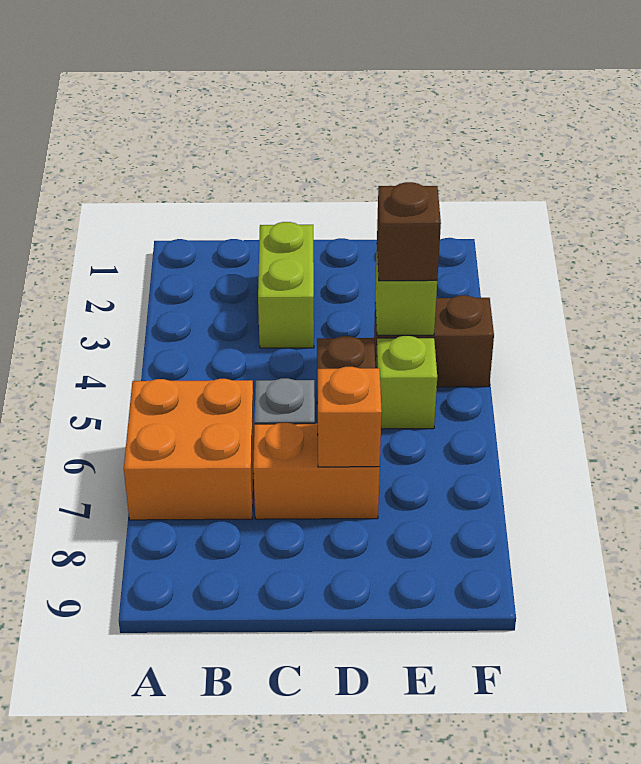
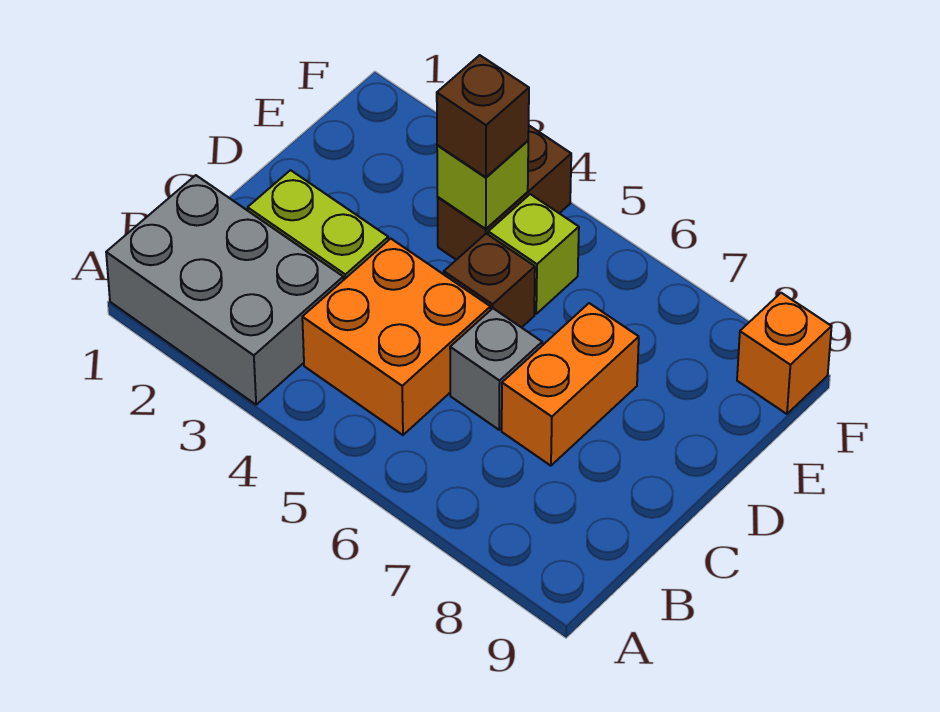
none -> grey 2x3 brick [106,175,343,405]
orange 2x2 brick [124,379,254,520] -> orange 2x2 brick moved to [302,239,490,435]
orange 1x1 brick [317,367,382,467] -> orange 1x1 brick moved to [737,293,832,414]

